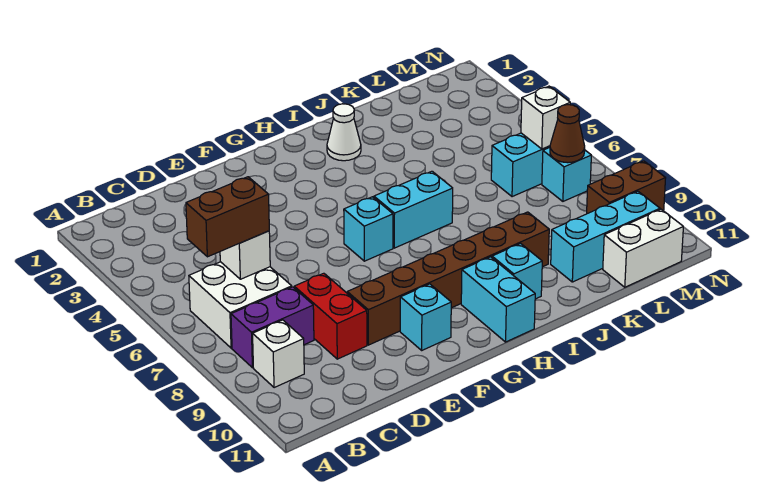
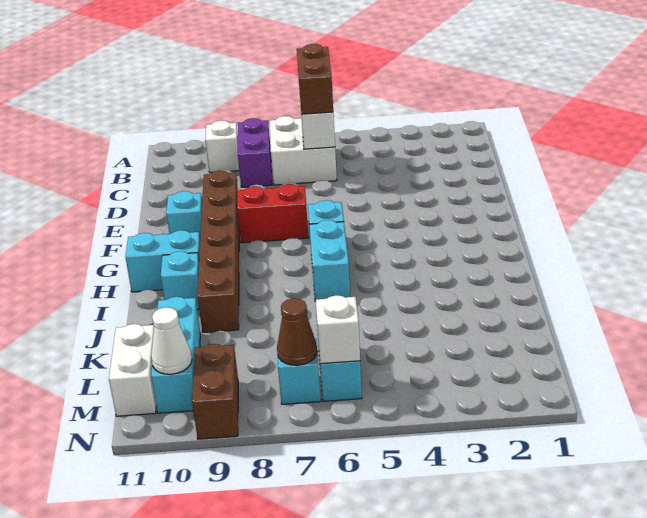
red 1x2 brick [294,273,367,359] -> red 1x2 brick moved to [237,184,309,243]
white 1x1 cone [327,104,361,161] -> white 1x1 cone moved to [151,307,192,374]

